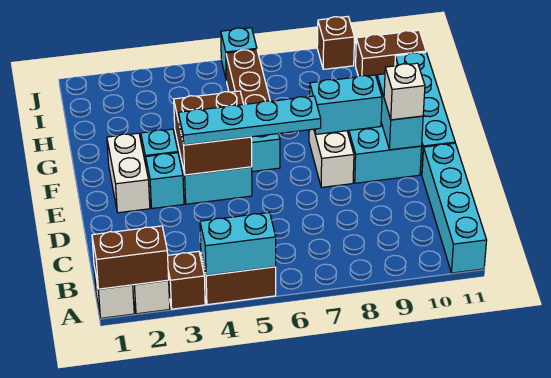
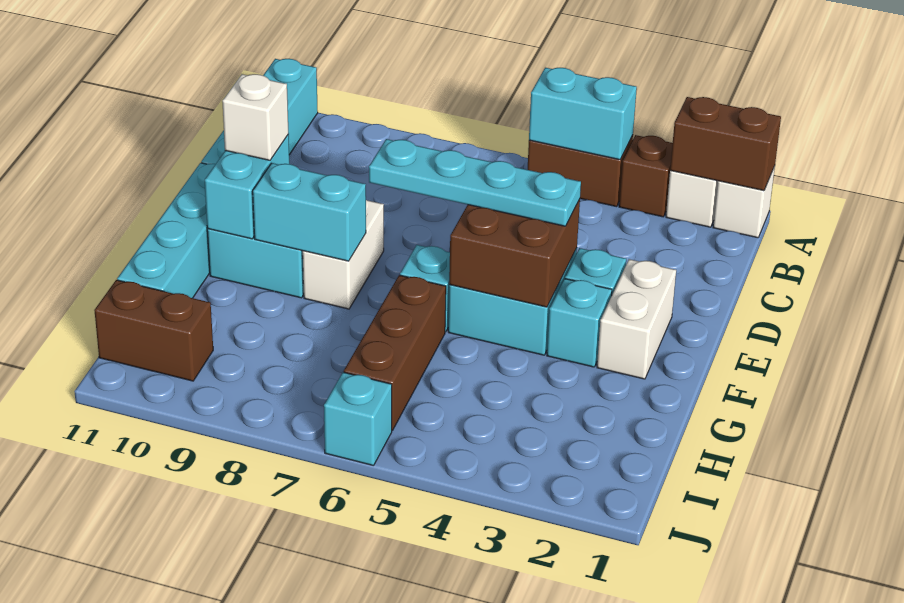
brown 1x1 brick [317,17,355,69] -> none

